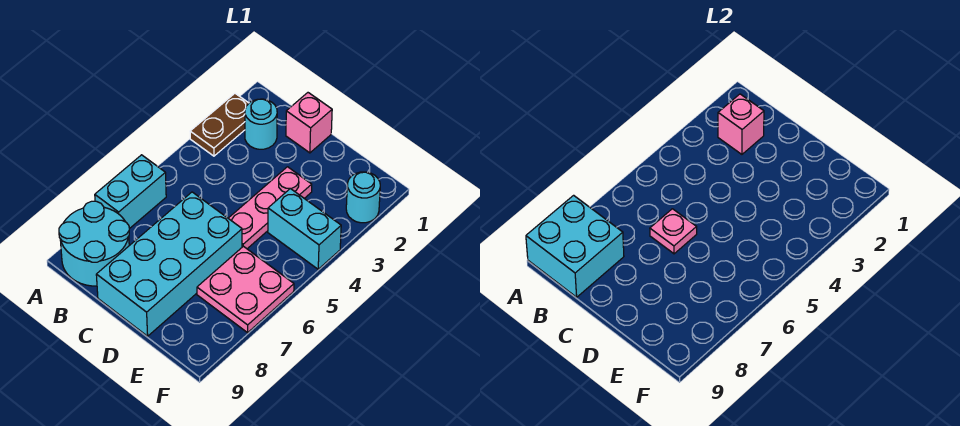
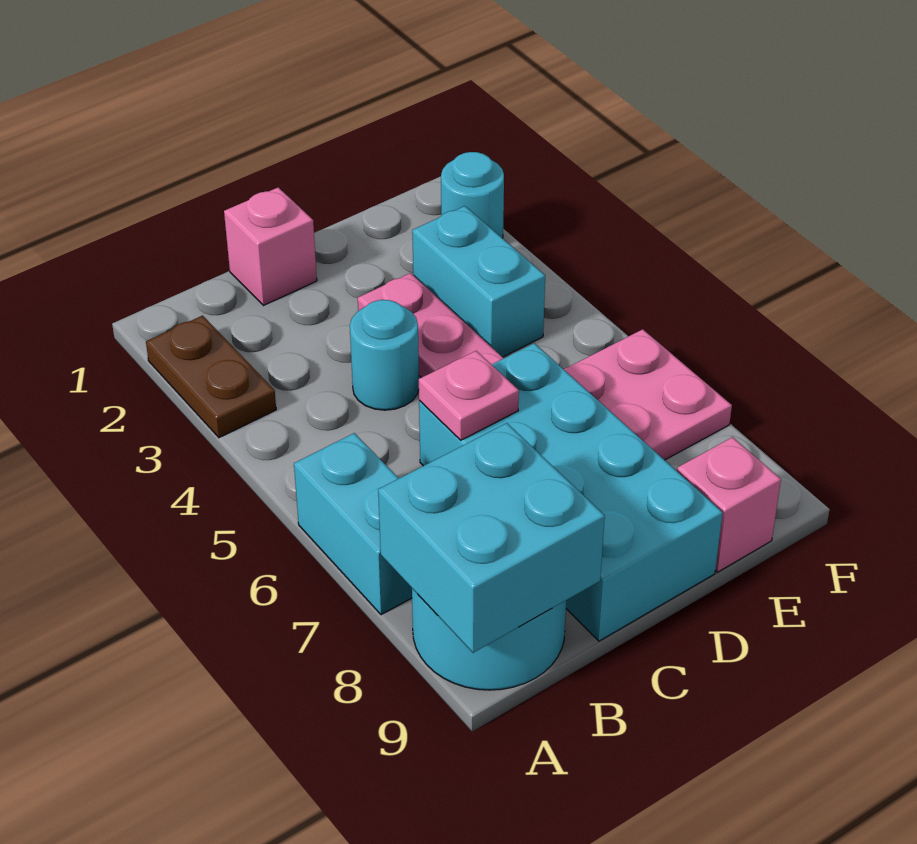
cyan 1x1 round brick [245,99,277,149] -> cyan 1x1 round brick moved to [350,300,419,410]
pink 1x1 brick [718,94,764,154] -> pink 1x1 brick moved to [677,437,781,572]
cyan 1x2 brick [268,189,341,269] -> cyan 1x2 brick turned to [412,206,545,357]

